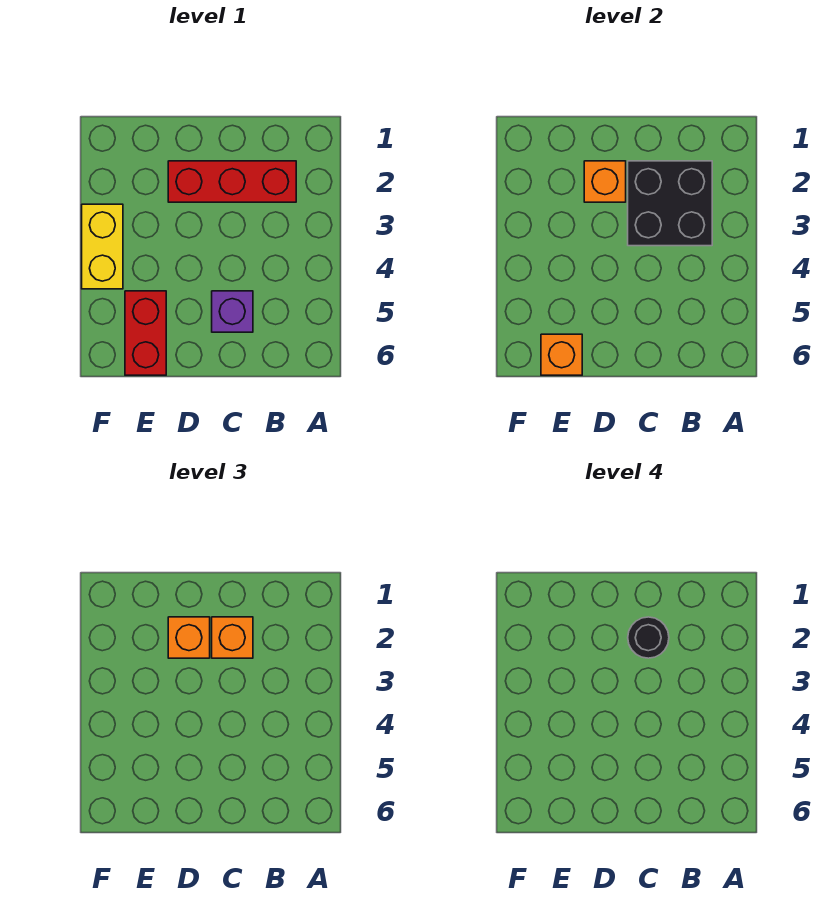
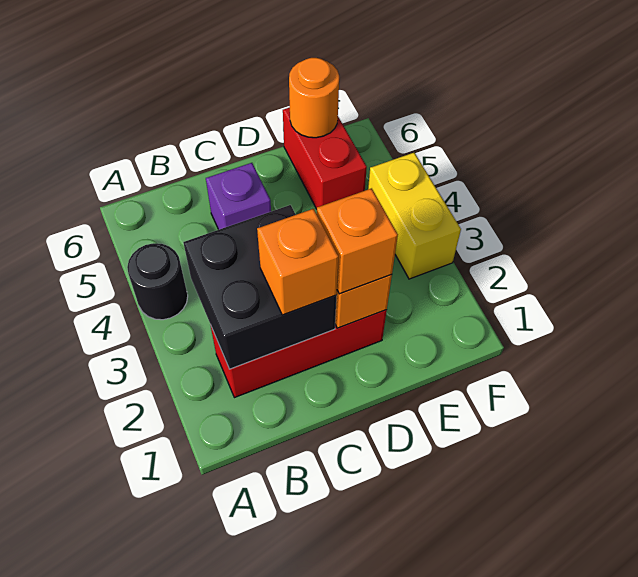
black 1x1 round brick [628,617,669,658] -> black 1x1 round brick moved to [127,243,188,320]
orange 1x1 brick [541,334,582,375] -> orange 1x1 round brick [289,58,339,138]

